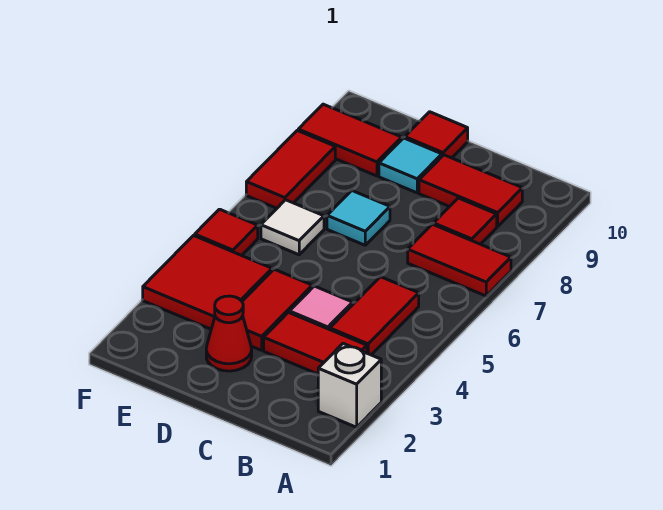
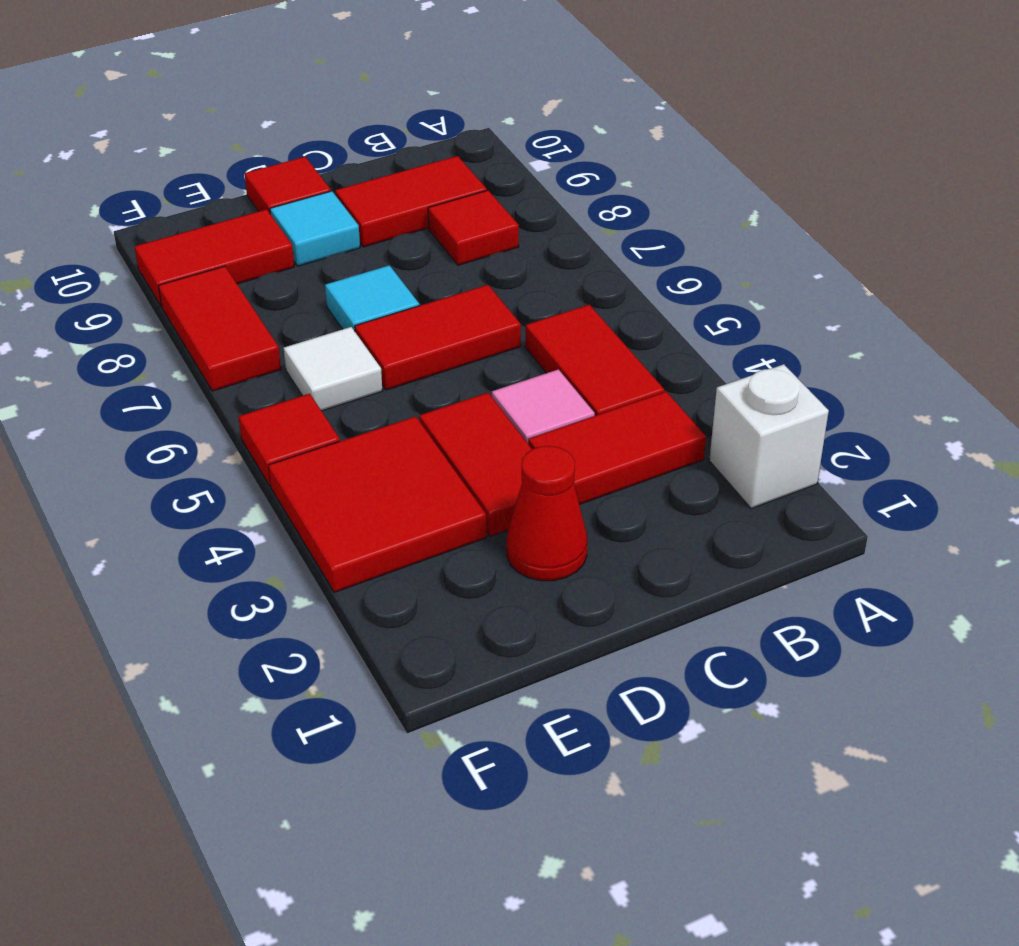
red 1x2 tile [408,224,511,296] -> red 1x2 tile moved to [355,285,521,390]

